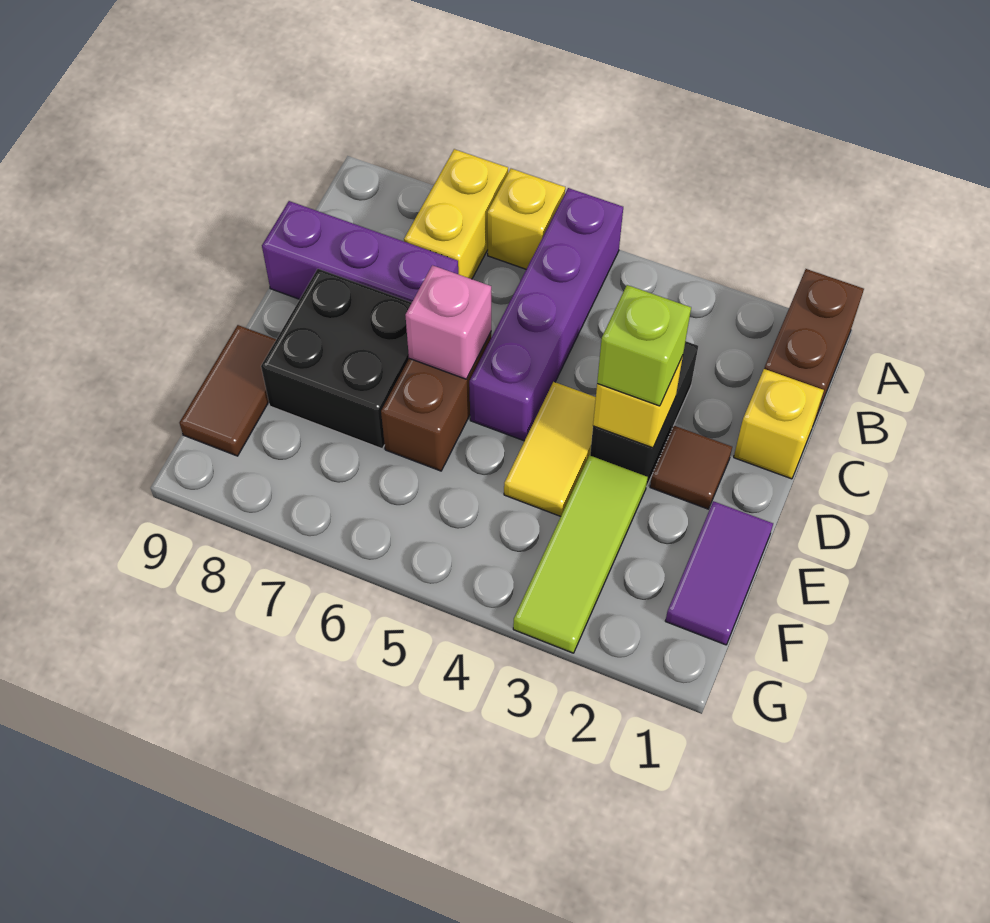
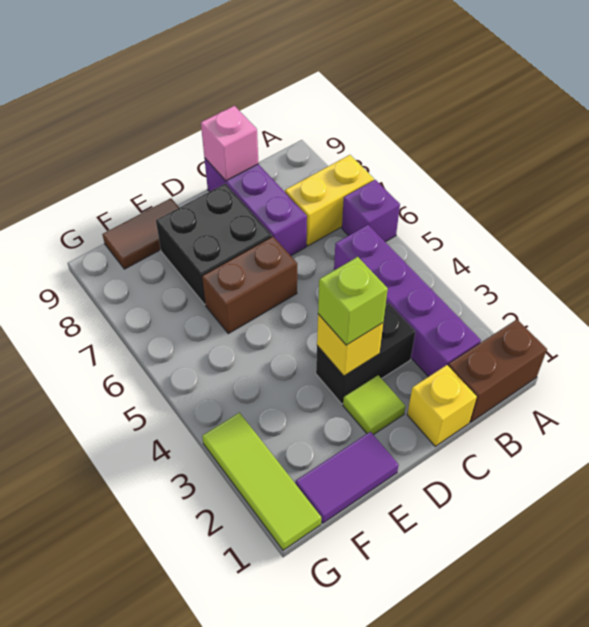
purple 1x4 brick [469,188,623,441] -> purple 1x4 brick turned to [334,225,481,377]
yellow 1x1 brick [487,169,565,269] -> purple 1x1 brick [342,180,400,242]
brown 1x1 tile [650,426,732,509] -> lime 1x1 tile [343,375,406,435]
yellow 1x2 tile [504,382,596,516] -> none
pink 1x1 brick [405,265,491,379] -> pink 1x1 brick moved to [201,106,258,181]
lime 1x3 tile [513,455,648,653] -> lime 1x3 tile turned to [202,413,321,550]

